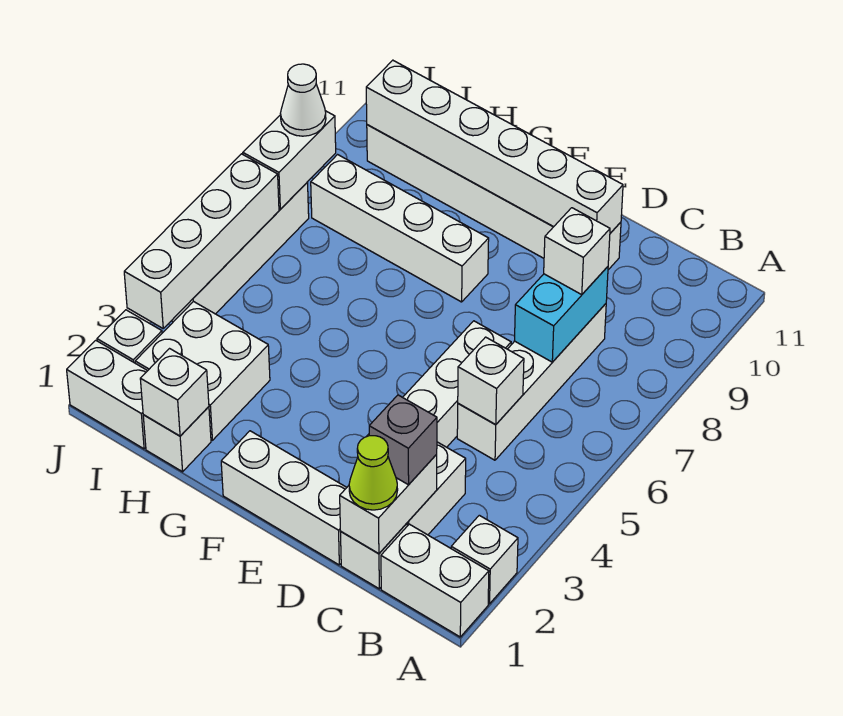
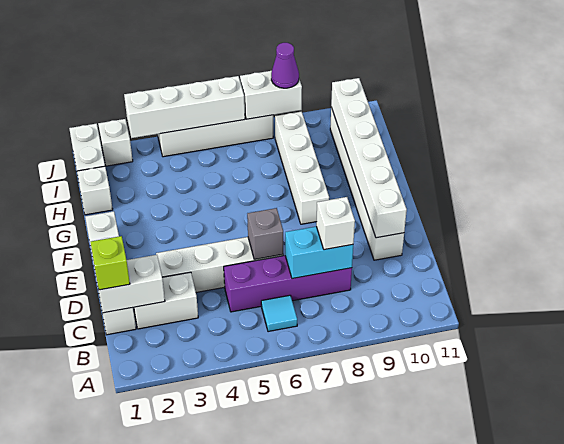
white 1x2 brick [381,524,489,637] -> none
white 1x1 brick [451,515,518,604] -> none
none -> cyan 1x1 tile [261,295,297,332]
lime 1x1 cone [349,436,398,510] -> lime 1x1 brick [91,236,130,290]
grey 1x1 brick [369,395,437,485] -> grey 1x1 brick moved to [247,208,283,259]
white 1x4 brick [457,304,606,460] -> purple 1x4 brick [224,256,352,312]
white 1x1 brick [458,337,524,425] -> none
white 1x1 brick [140,349,209,436] -> none
white 2x2 brick [135,301,270,440] -> none
white 1x1 cone [281,64,326,136] -> purple 1x1 cone [271,43,299,88]

